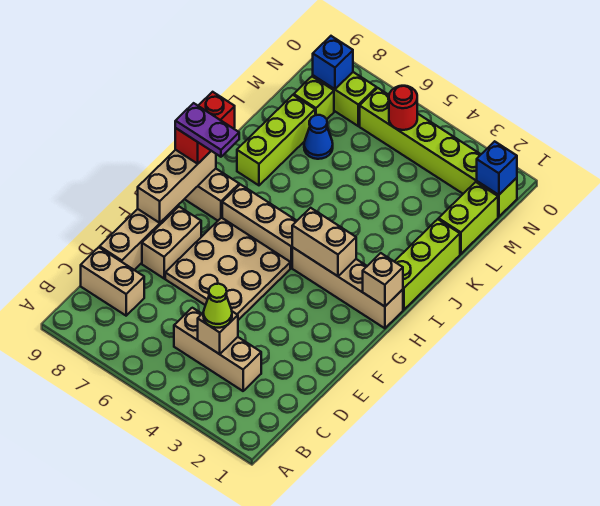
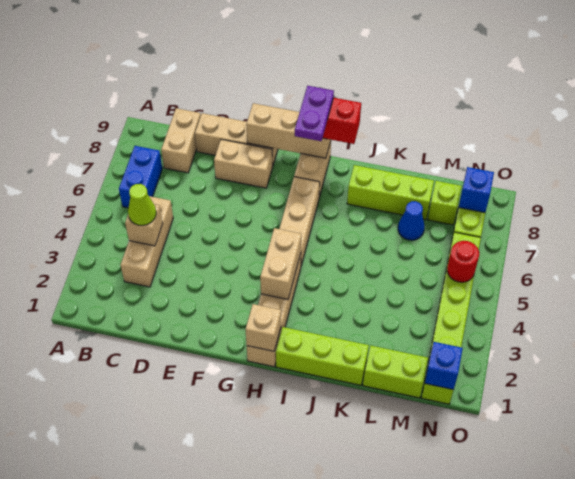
none -> blue 1x2 brick [119,146,162,208]
tan 3x3 plate [165,218,290,320] -> none

